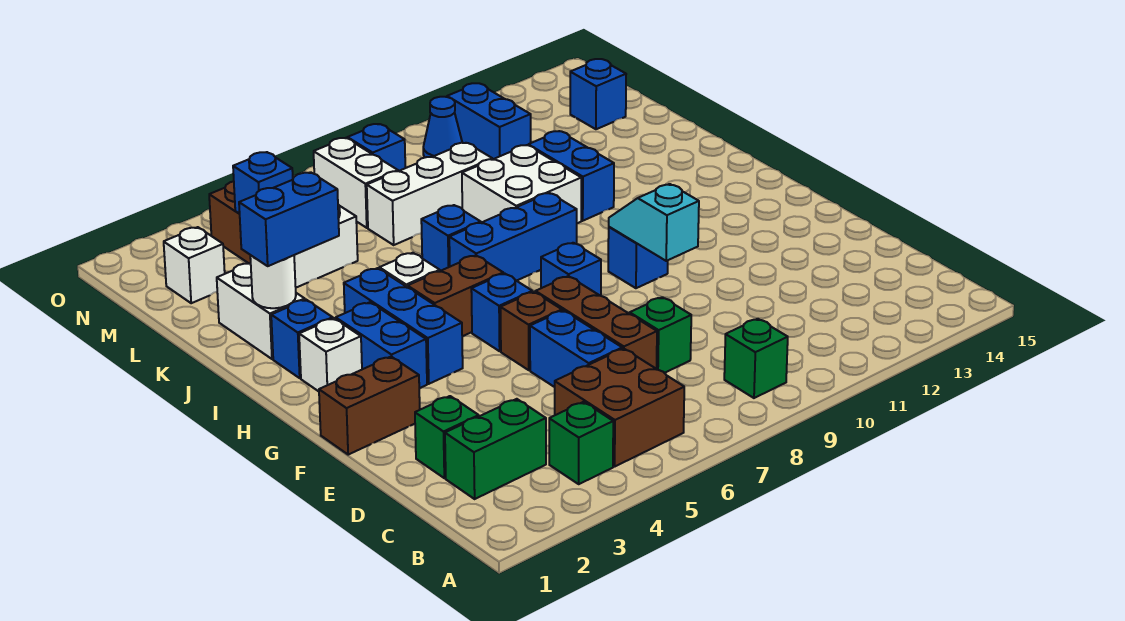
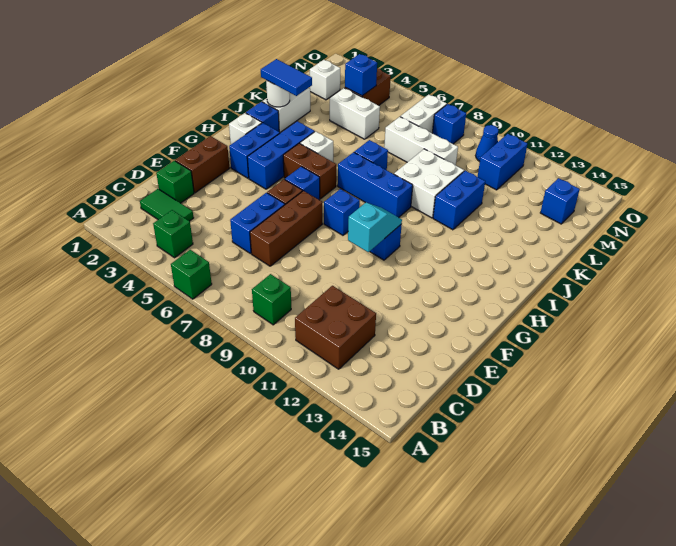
brown 2x2 brick [555,349,684,467] -> brown 2x2 brick moved to [295,286,376,369]
green 1x2 brick [445,399,546,499] -> green 1x2 tile [140,189,194,221]
green 1x1 brick [630,297,691,373] -> green 1x1 brick moved to [171,250,212,299]
brown 1x2 brick [319,357,420,455] -> brown 1x2 brick turned to [175,136,229,193]
blue 1x2 brick [239,172,339,266] -> blue 1x2 tile [261,59,312,96]

